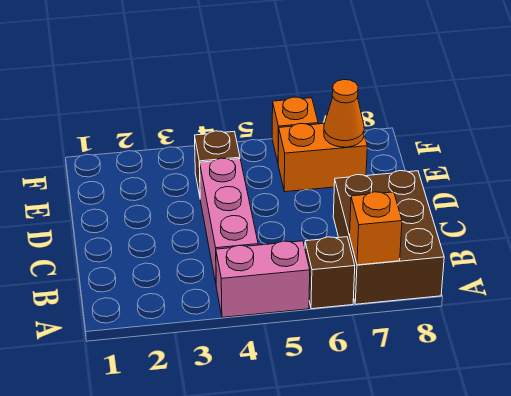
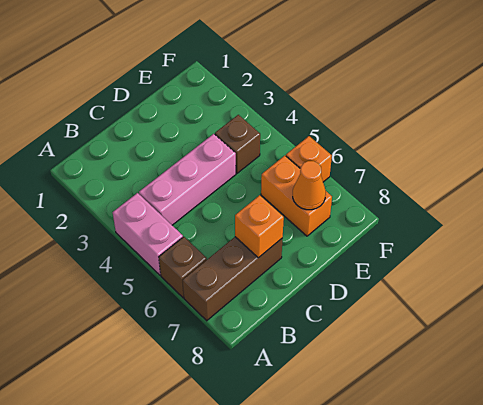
brown 2x3 brick [333,171,444,304] -> brown 1x3 brick [183,237,283,321]
orange 1x1 brick [350,192,402,265] -> orange 1x1 brick moved to [235,195,284,258]

